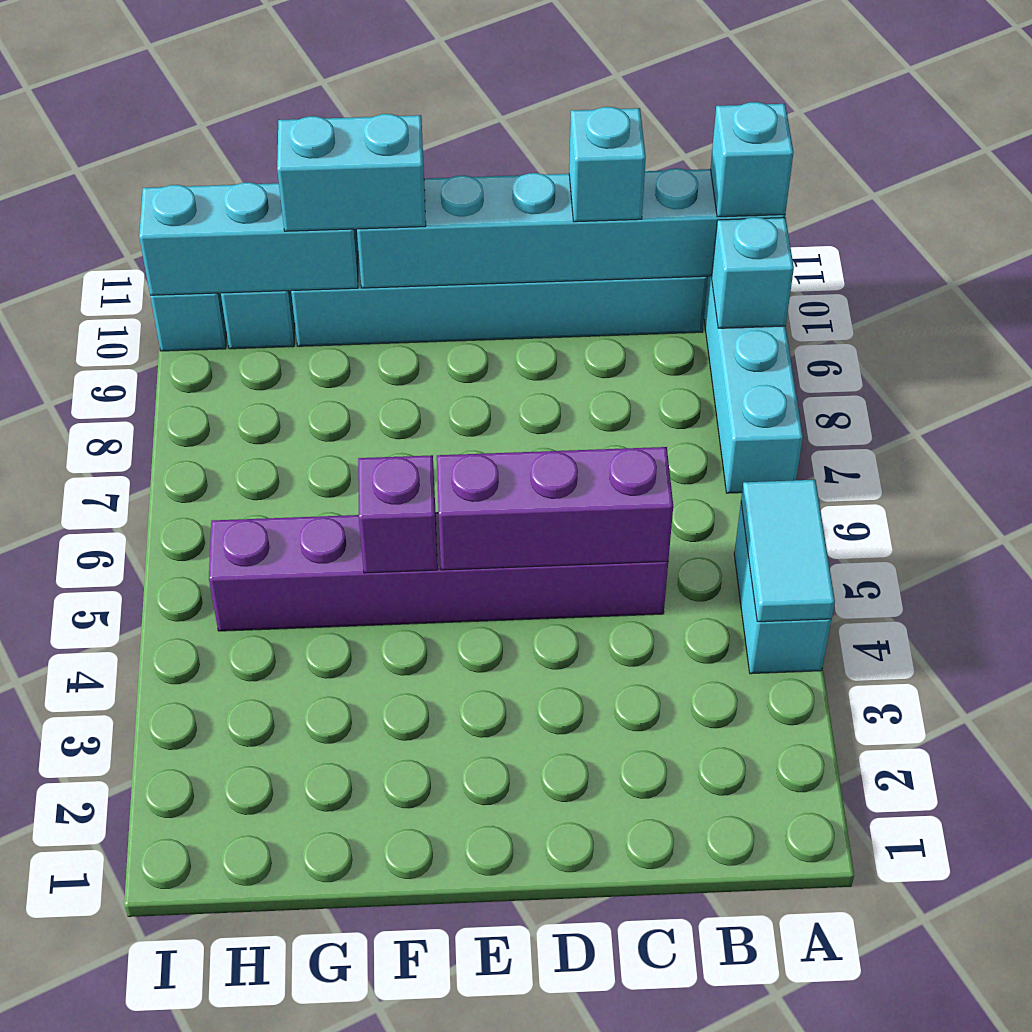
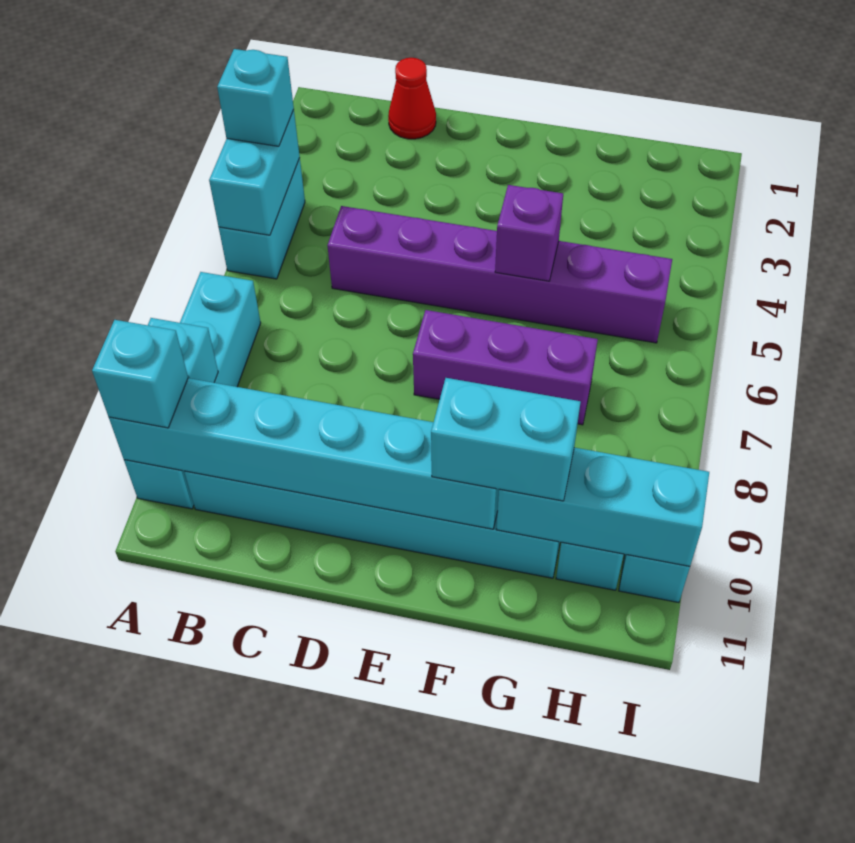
cyan 1x2 tile [741,480,835,622] -> cyan 1x2 brick [209,110,300,235]
none -> red 1x1 cone [388,58,436,139]
purple 1x3 brick [437,447,673,570] -> purple 1x3 brick moved to [413,310,598,425]
cyan 1x1 brick [569,107,646,222] -> cyan 1x1 brick moved to [217,49,294,146]

